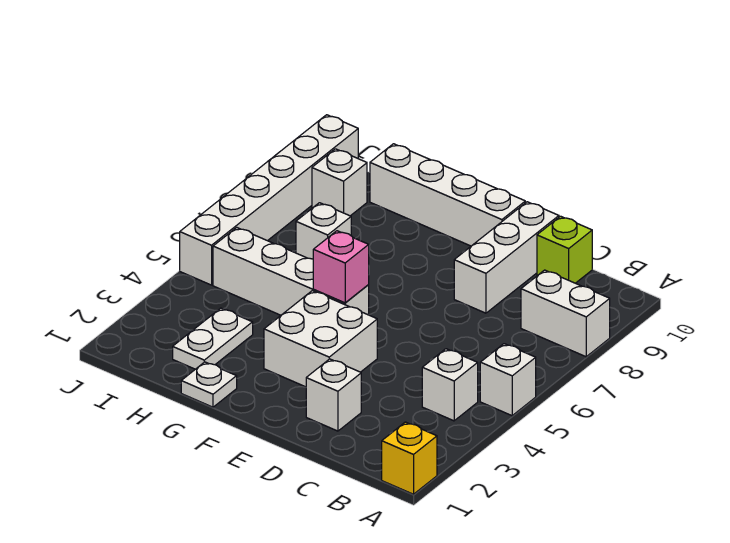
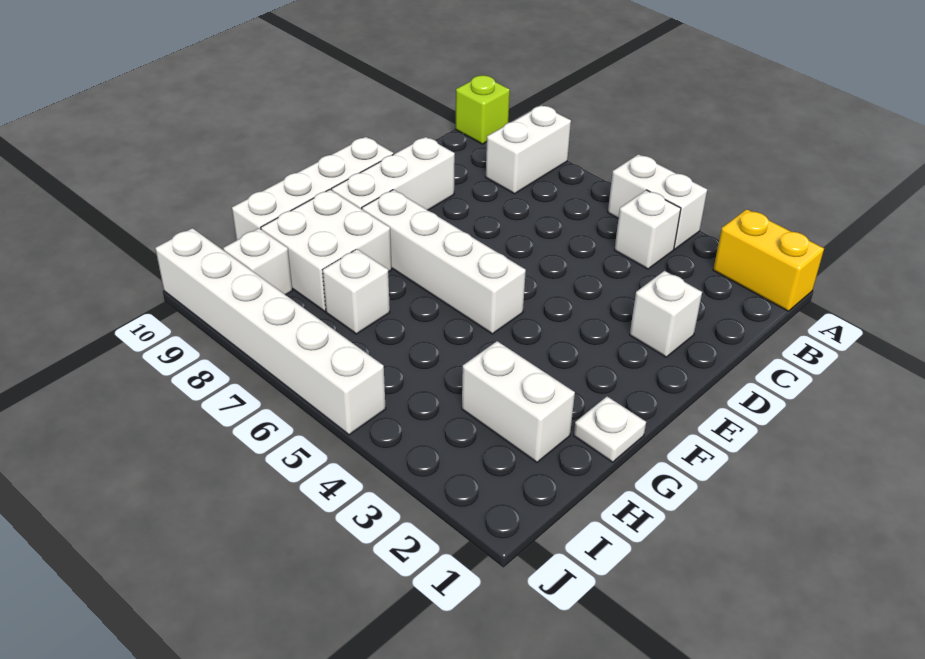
yellow 1x1 brick [382,422,437,494] -> yellow 1x2 brick [713,209,824,311]
white 1x1 brick [480,344,536,416] -> white 1x2 brick [608,154,707,249]
lime 1x1 brick [537,216,592,283] -> lime 1x1 brick moved to [456,75,510,144]
white 1x3 brick [454,202,559,313] -> white 1x3 brick turned to [332,137,455,210]
white 2x2 brick [264,291,377,387] -> white 2x2 brick moved to [261,190,392,311]
white 1x4 brick [213,227,369,315] -> white 1x4 brick turned to [362,190,526,334]
pink 1x1 brick [313,231,369,303] -> none
white 1x2 plate [173,308,253,369] -> white 1x2 brick [462,341,575,462]

